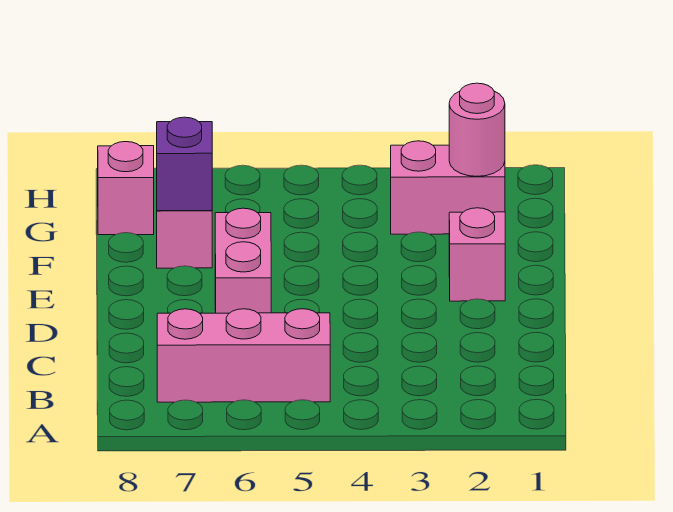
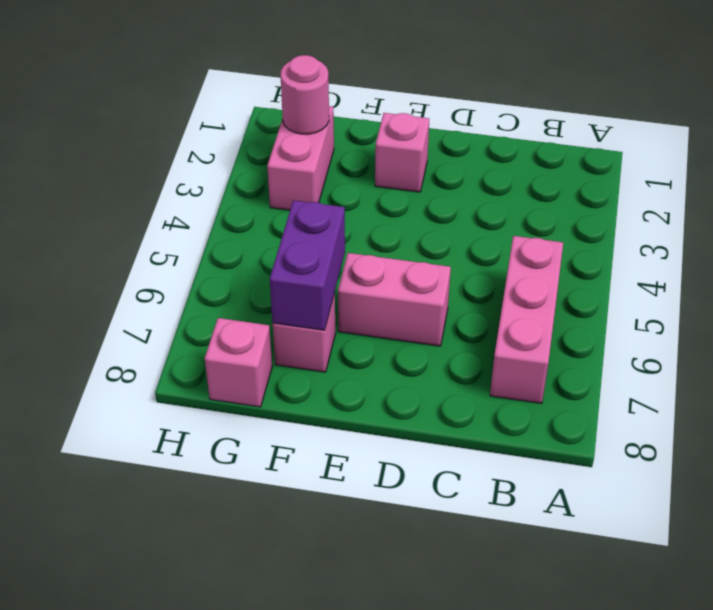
purple 1x1 brick [157,117,212,211] -> purple 1x2 brick [270,200,345,330]

